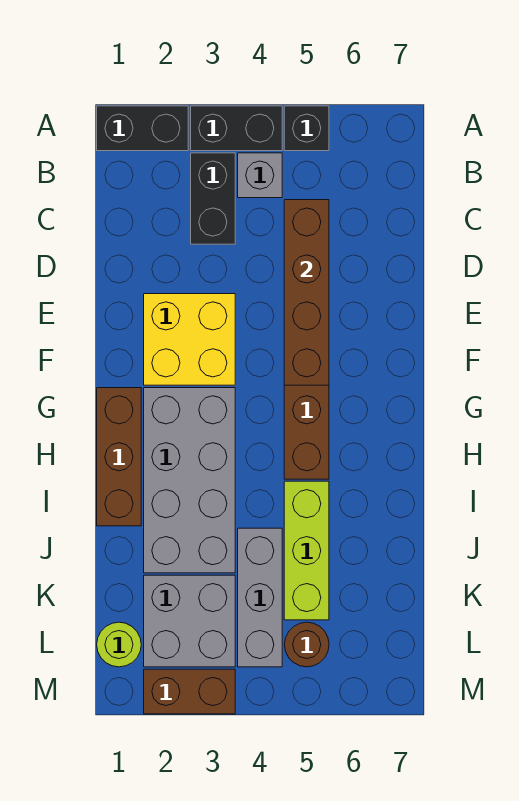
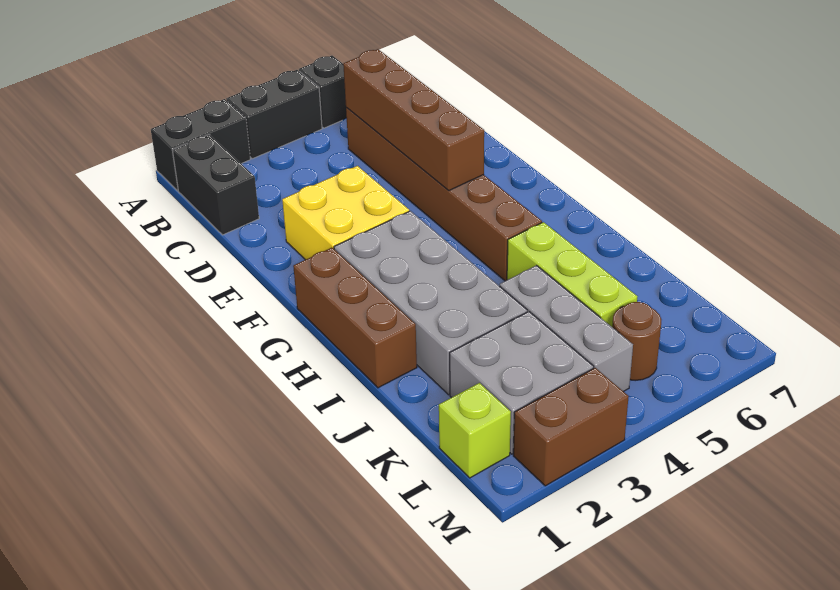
black 1x2 brick [191,153,235,244] -> black 1x2 brick moved to [172,135,259,235]
grey 1x1 brick [238,153,282,198] -> none
lime 1x1 round brick [97,622,141,667] -> lime 1x1 brick [439,383,511,478]

